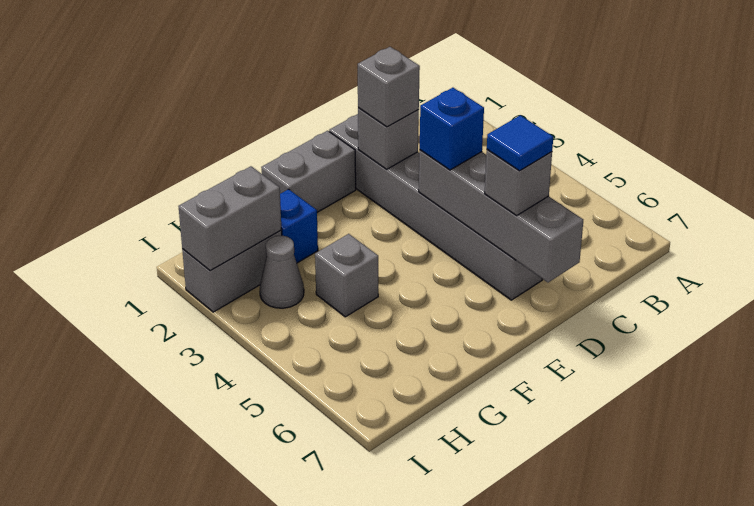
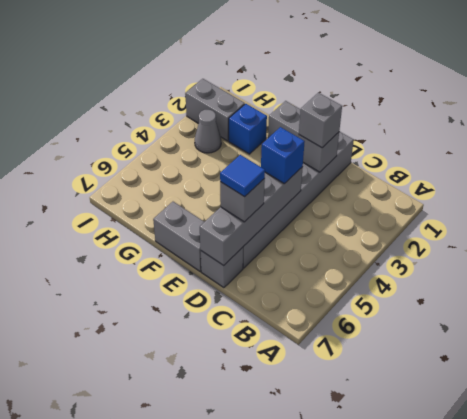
grey 1x1 brick [315,234,378,317] -> grey 1x1 brick moved to [201,247,243,288]
grey 1x2 brick [178,166,282,271] -> grey 1x2 brick moved to [153,202,204,271]

